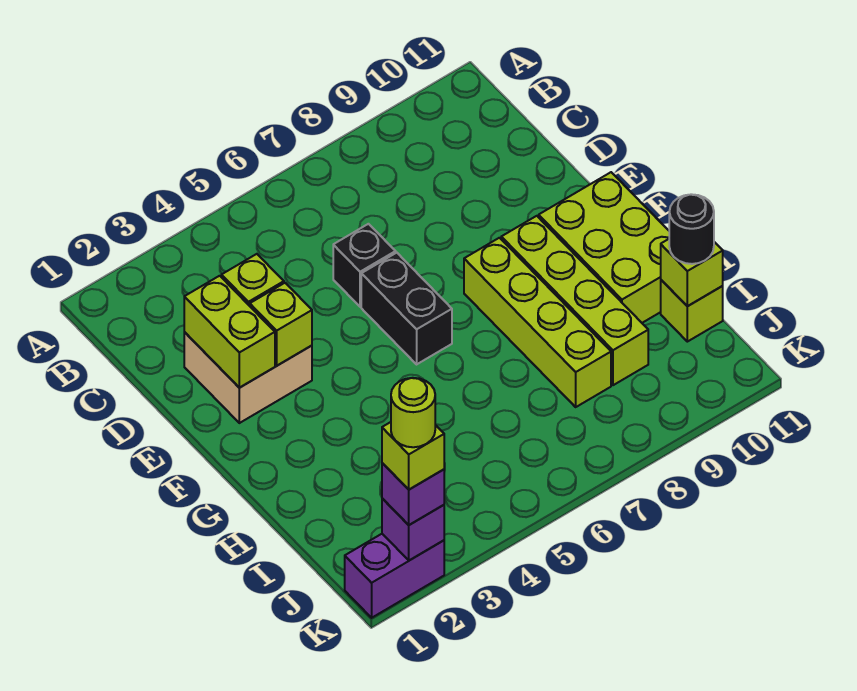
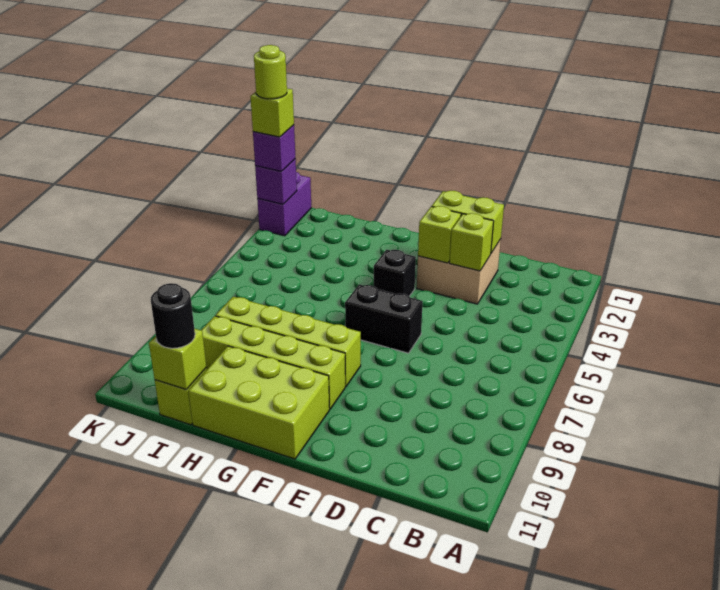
black 1x1 brick [333,224,396,307] -> black 1x1 brick moved to [374,250,416,296]

